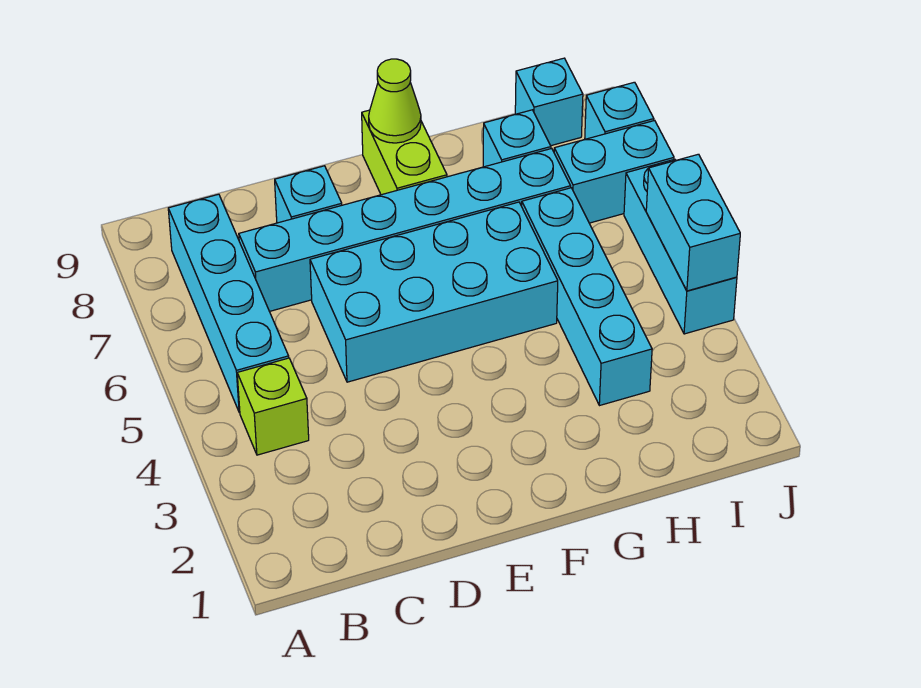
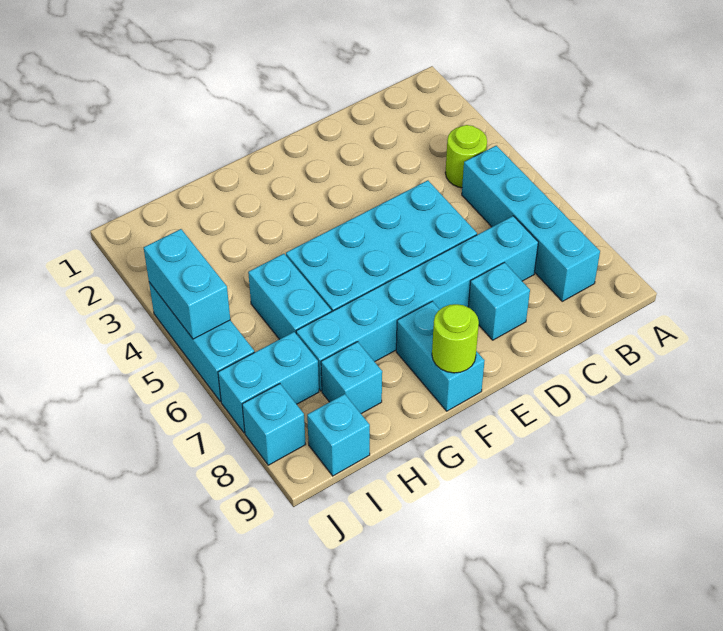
lime 1x1 brick [237,358,309,455] -> lime 1x1 round brick [445,125,487,188]
lime 1x2 brick [362,110,447,195] -> cyan 1x2 brick [396,301,485,411]
lime 1x1 cone [369,59,421,143] -> lime 1x1 round brick [432,304,479,373]
cyan 1x4 brick [522,188,652,406] -> cyan 1x2 brick [248,254,331,339]

